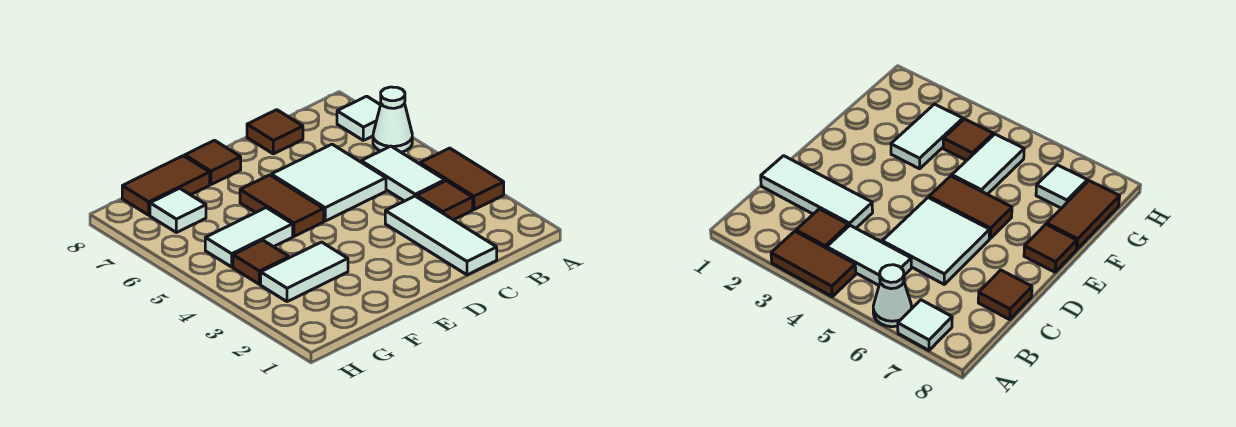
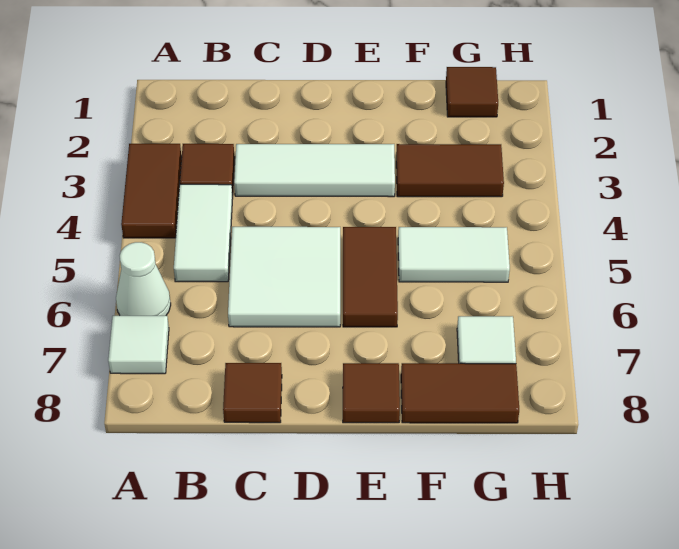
white 1x3 tile [385,196,497,275] -> white 1x3 tile turned to [234,144,395,197]
white 1x2 tile [261,242,348,302] -> brown 1x2 tile [396,144,504,197]
brown 1x1 tile [233,240,289,284] -> brown 1x1 tile moved to [446,67,498,117]

